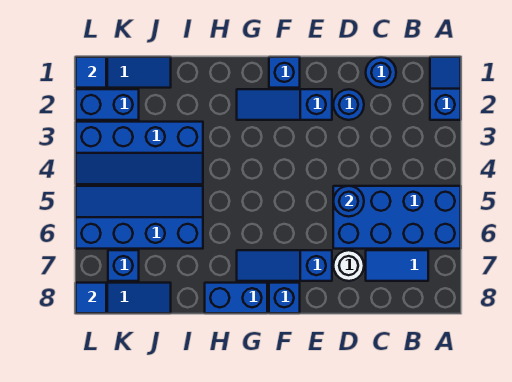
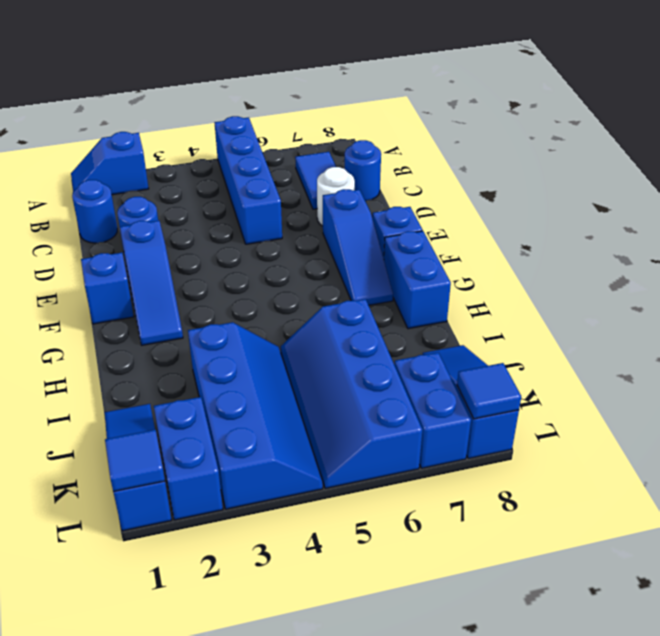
blue 2x4 brick [333,186,461,249] -> blue 1x4 brick [215,116,282,244]
blue 1x1 round brick [333,186,364,217] -> blue 1x1 round brick moved to [345,140,381,201]
blue 1x1 brick [108,250,139,281] -> blue 1x2 brick [395,353,471,468]

